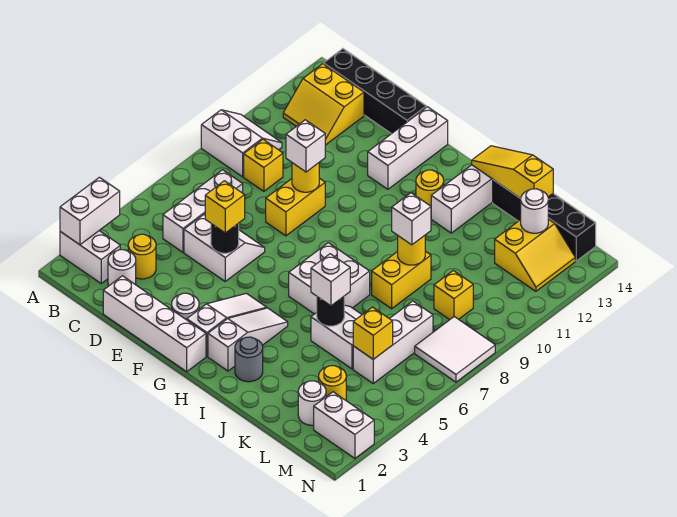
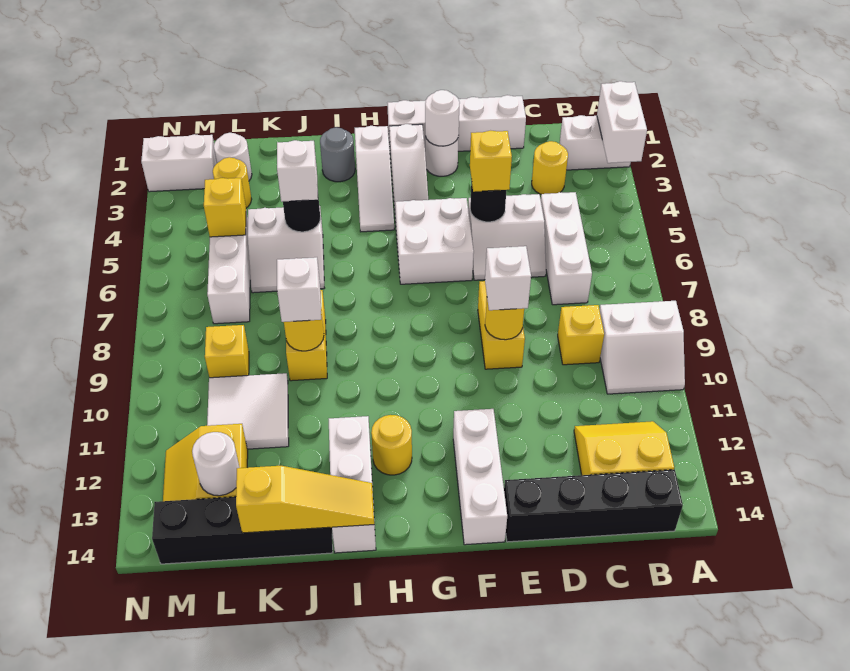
white 1x1 round brick [108,250,136,286] -> white 1x1 round brick moved to [425,90,460,146]
white 2x2 brick [289,243,370,314] -> white 2x2 brick moved to [395,198,474,284]
white 2x2 tile [415,317,495,382] -> white 2x2 tile moved to [207,373,289,449]

